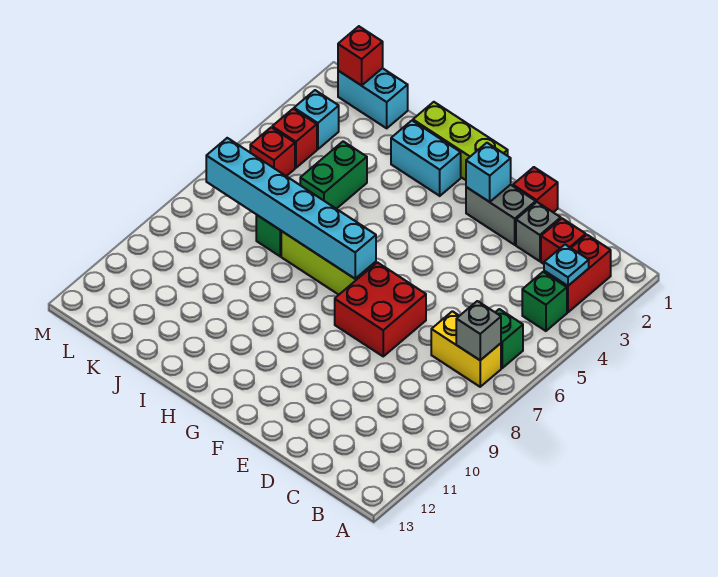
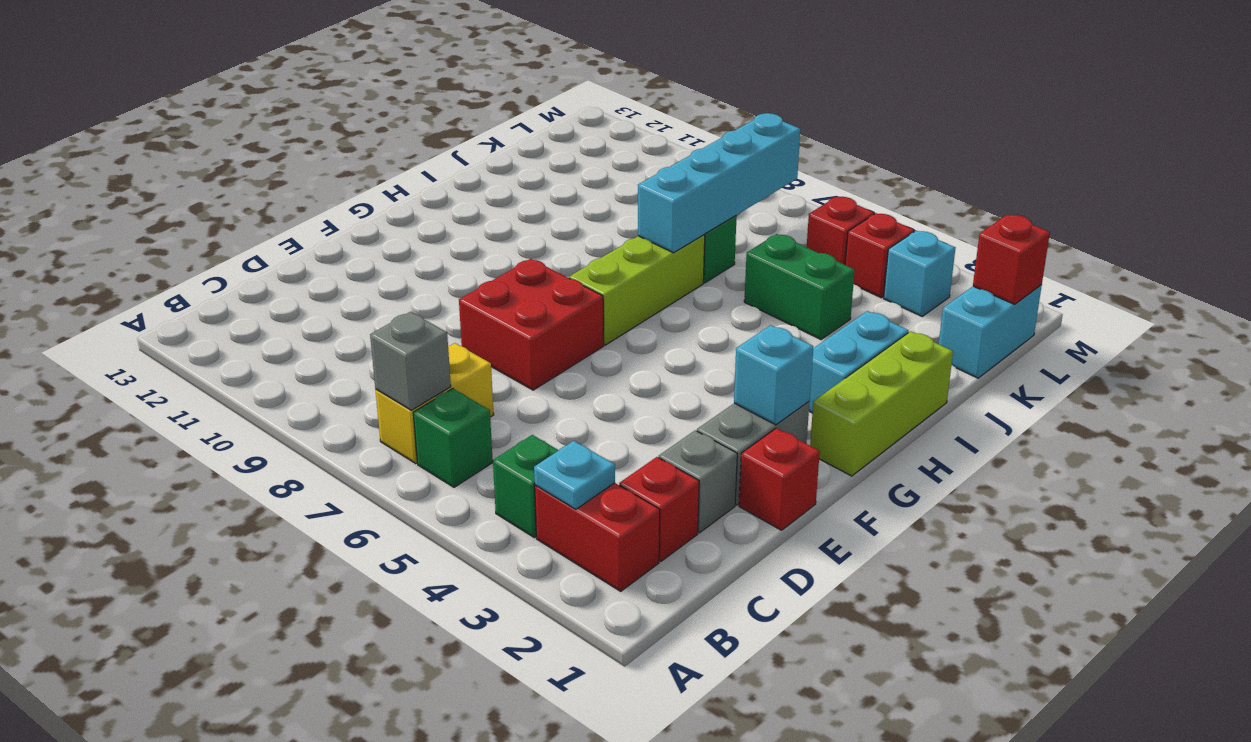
cyan 1x6 brick [206,138,376,279] -> cyan 1x4 brick [638,113,800,253]

